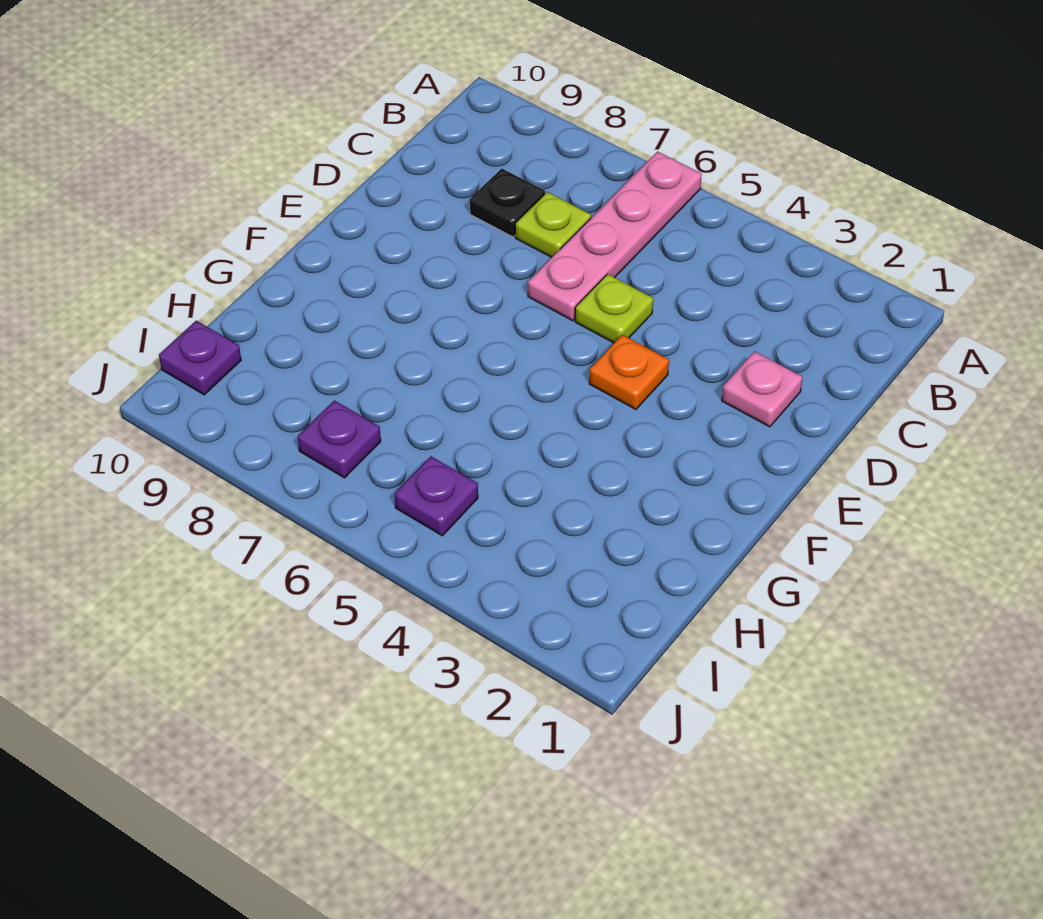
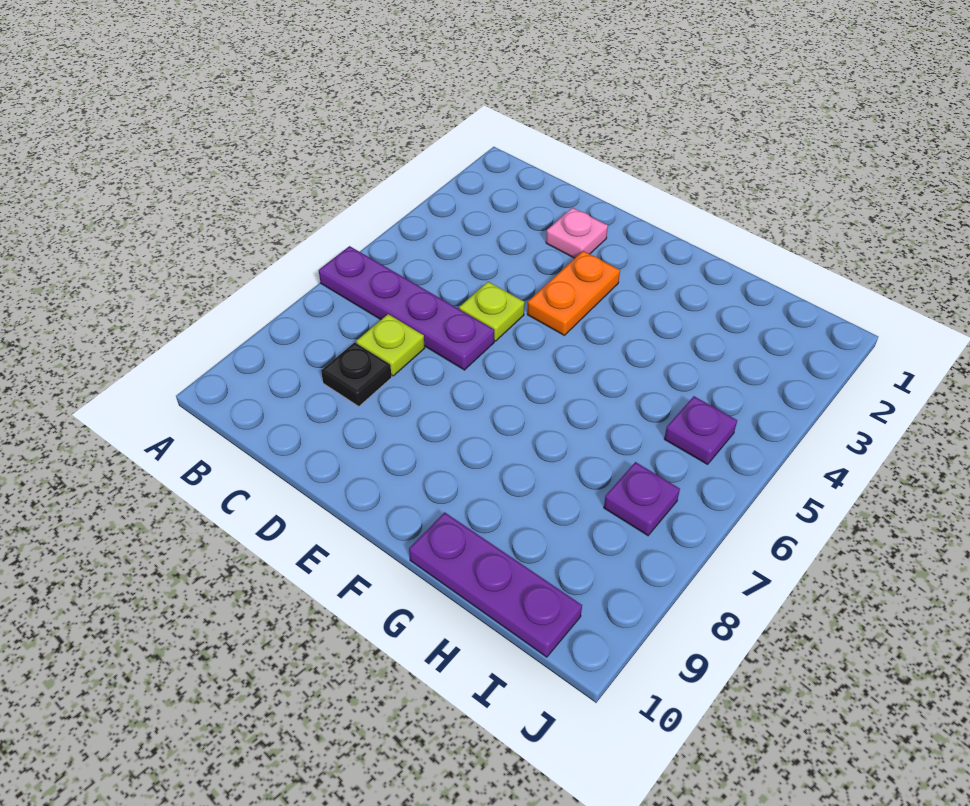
pink 1x4 plate [528,152,702,321] -> purple 1x4 plate [319,246,494,370]
orange 1x1 plate [589,335,669,409] -> orange 1x2 plate [527,251,620,335]
purple 1x1 plate [159,321,241,395] -> purple 1x3 plate [409,512,582,657]

